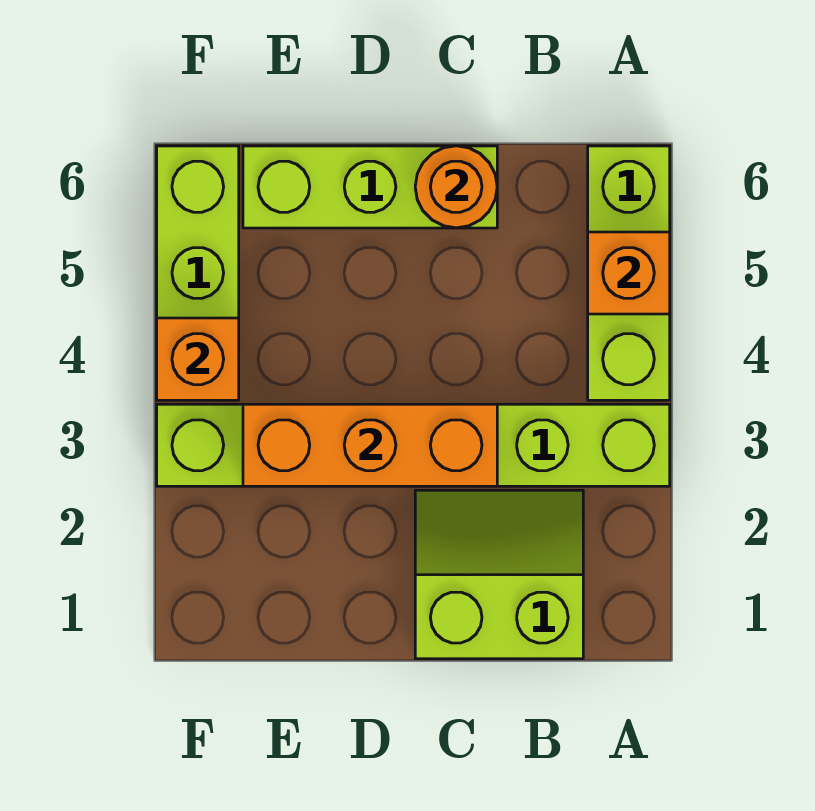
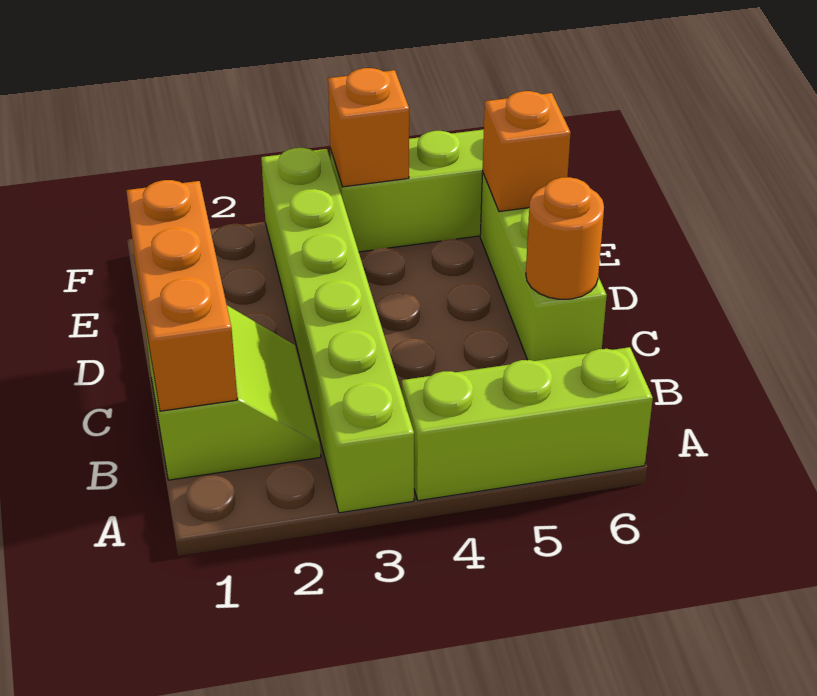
orange 1x1 brick [588,232,670,314] -> orange 1x1 brick moved to [483,91,571,212]
orange 1x3 brick [243,404,497,486] -> orange 1x3 brick moved to [126,180,237,411]

